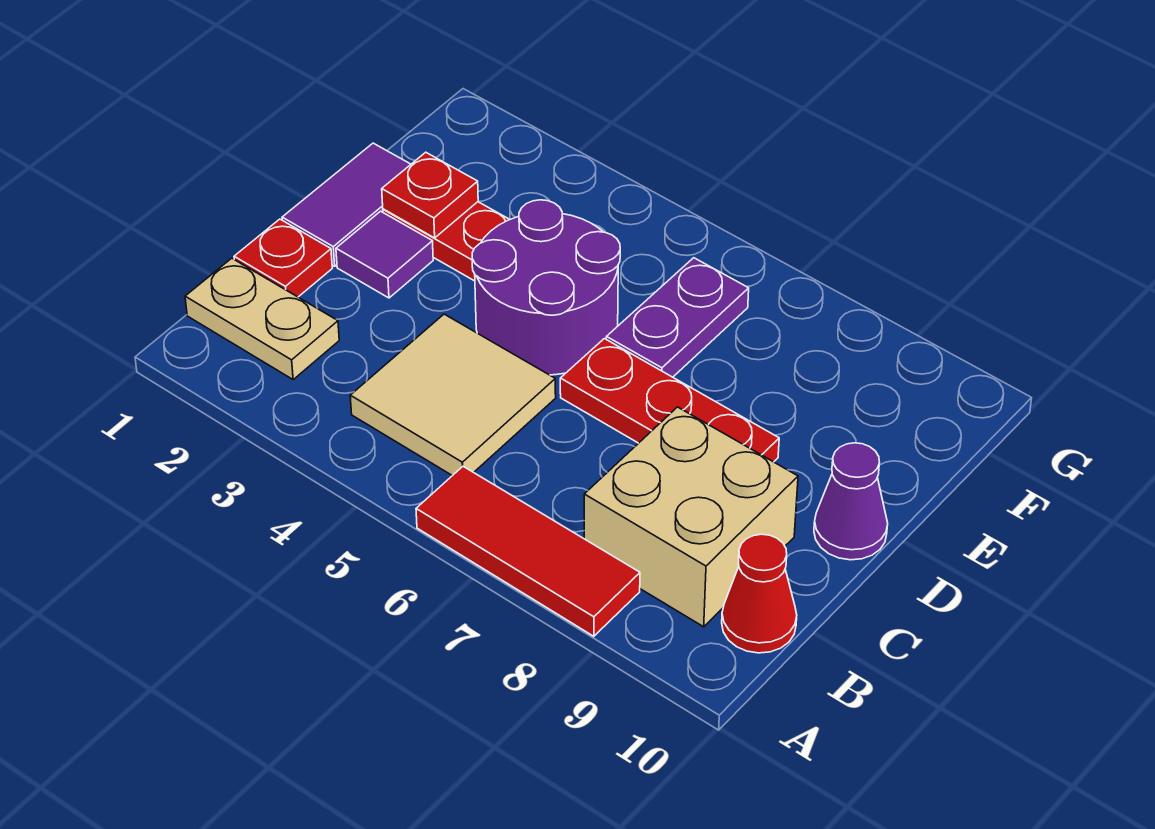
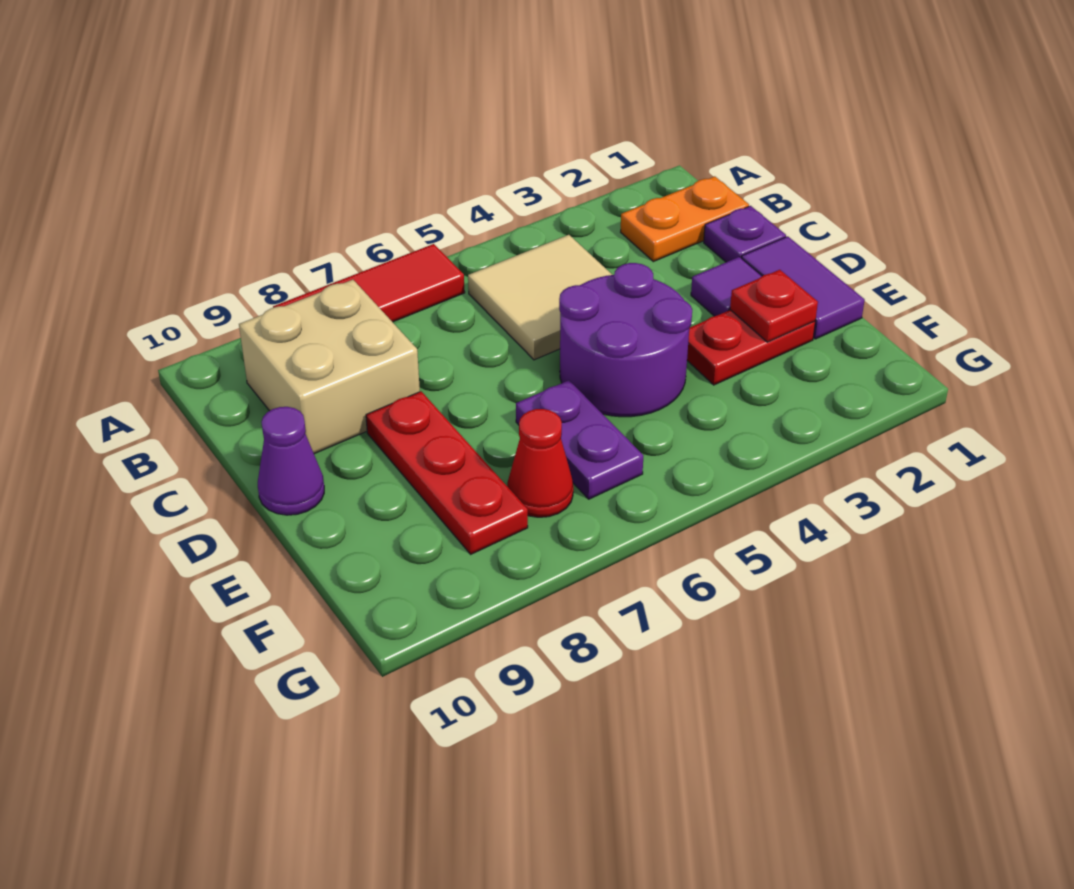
tan 1x2 plate [185,258,339,379] -> orange 1x2 plate [621,176,749,262]
red 1x1 cone [722,534,797,653] -> red 1x1 cone moved to [507,409,573,517]
red 1x1 plate [234,219,332,297] -> purple 1x1 plate [704,206,786,262]
red 1x3 plate [560,339,779,462] -> red 1x3 plate turned to [366,391,528,554]

